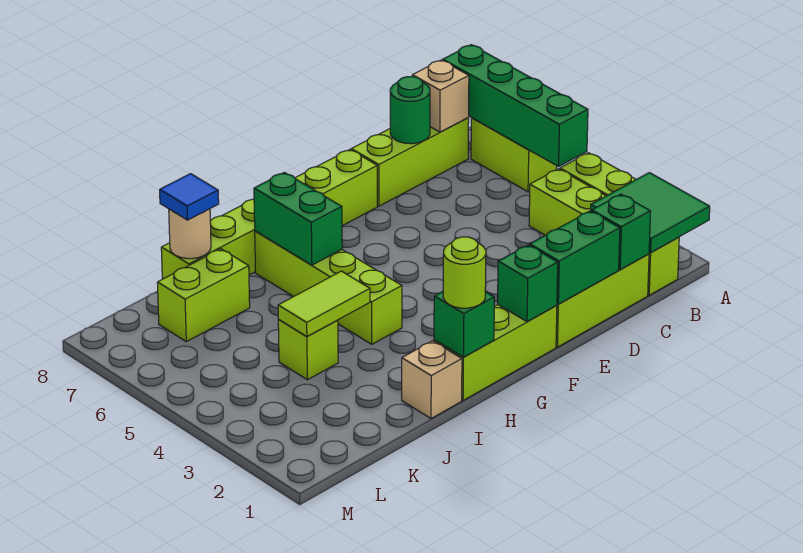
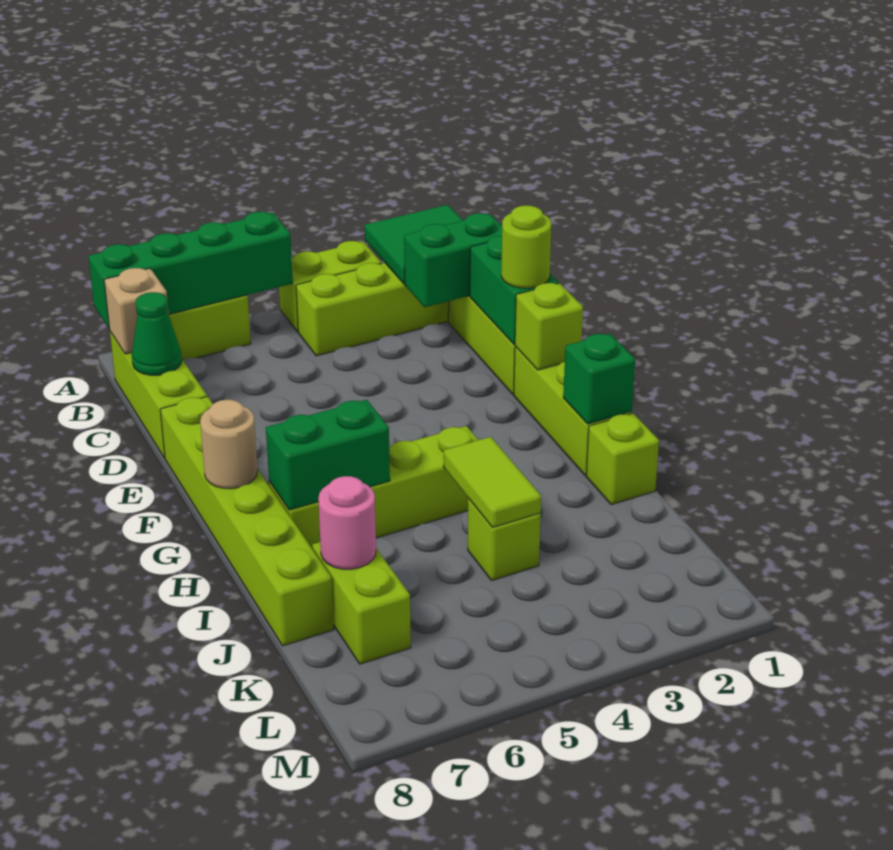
green 1x1 brick [592,194,651,270] -> green 1x2 brick [404,213,502,307]
green 1x1 round brick [390,77,430,144] -> green 1x1 cone [132,292,182,375]
green 1x1 brick [498,245,558,322] -> lime 1x1 brick [515,283,583,370]
lime 1x1 round brick [443,237,486,308] -> lime 1x1 round brick moved to [501,206,551,288]
tan 1x1 brick [402,341,462,419] -> lime 1x1 brick [586,414,659,505]
none -> pink 1x1 round brick [318,476,376,569]
tan 1x1 round brick [169,209,211,259] -> tan 1x1 round brick moved to [200,400,258,489]
blue 1x1 tile [160,174,219,220] -> none

